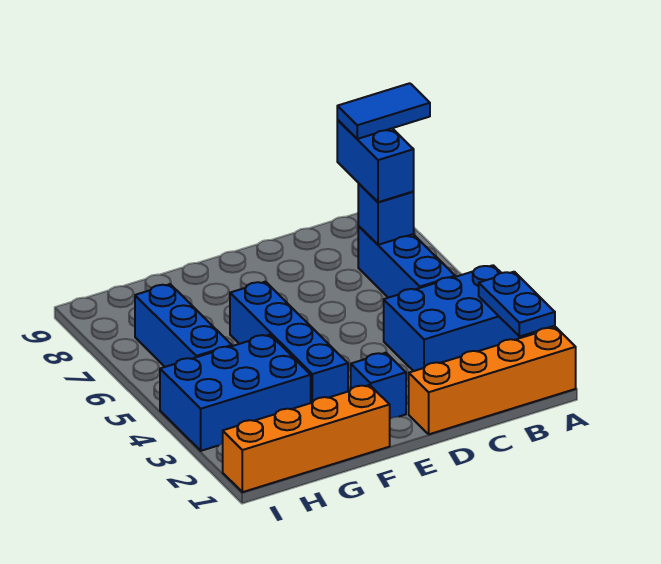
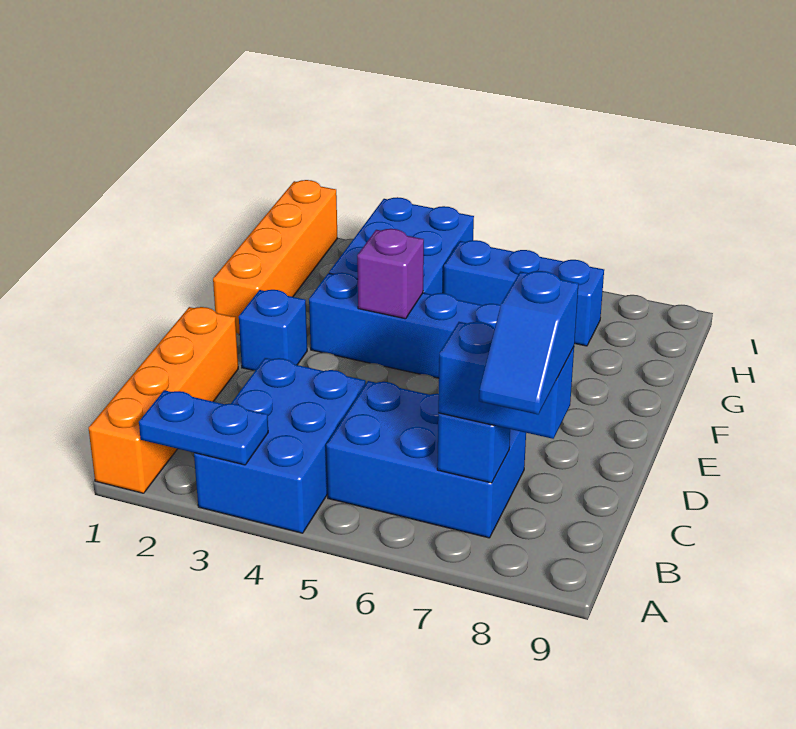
blue 1x2 tile [337,83,430,139] -> blue 1x2 slope [479,271,579,414]
blue 1x3 brick [358,226,455,298] -> blue 2x3 brick [326,381,526,538]
none -> purple 1x1 brick [357,229,424,319]

